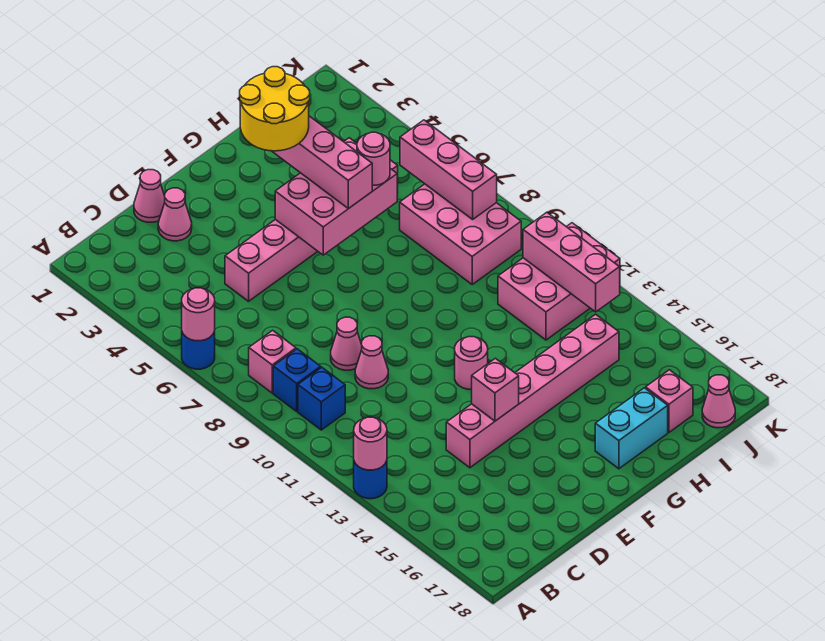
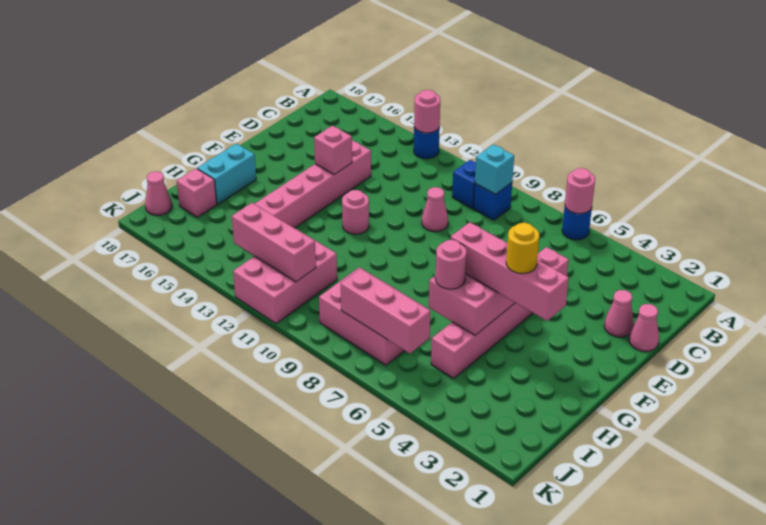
pink 1x1 brick [249,330,296,393] -> none
none -> cyan 1x1 brick [475,144,514,194]
pink 1x1 cone [331,317,362,370] -> none
yellow 2x2 round brick [240,67,310,151] -> yellow 1x1 round brick [506,223,539,274]

